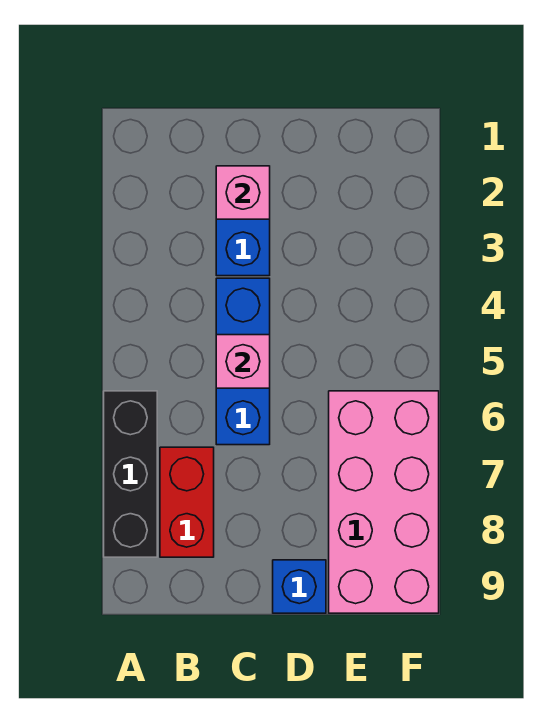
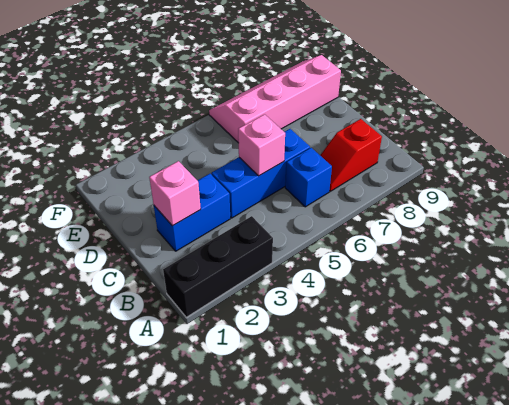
black 1x3 brick [104,391,157,557] -> black 1x3 brick moved to [163,216,273,317]
red 1x2 brick [160,447,214,557] -> red 1x2 slope [320,119,382,191]
blue 1x1 brick [273,560,326,613] -> blue 1x1 brick moved to [285,148,332,207]
pink 2x4 brick [329,391,439,613] -> pink 2x4 slope [209,55,341,143]

